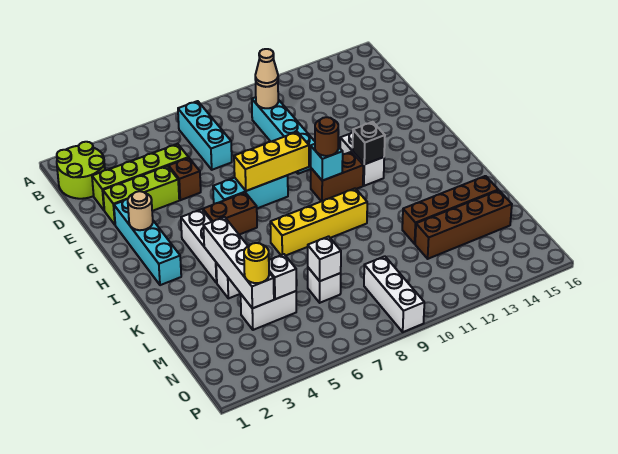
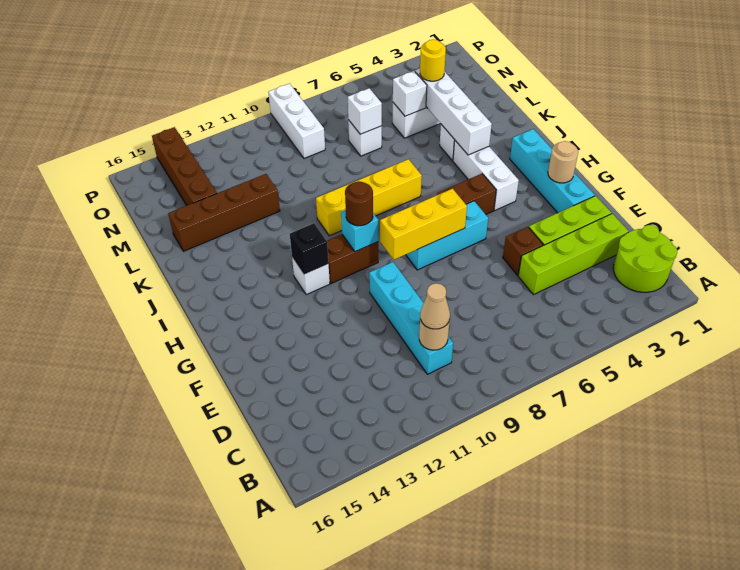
cyan 1x3 brick [178,101,232,170] -> none
white 1x2 brick [340,132,384,186] -> white 1x1 brick [292,257,330,295]
brown 1x4 brick [415,190,512,259] -> brown 1x4 brick turned to [152,127,217,205]

